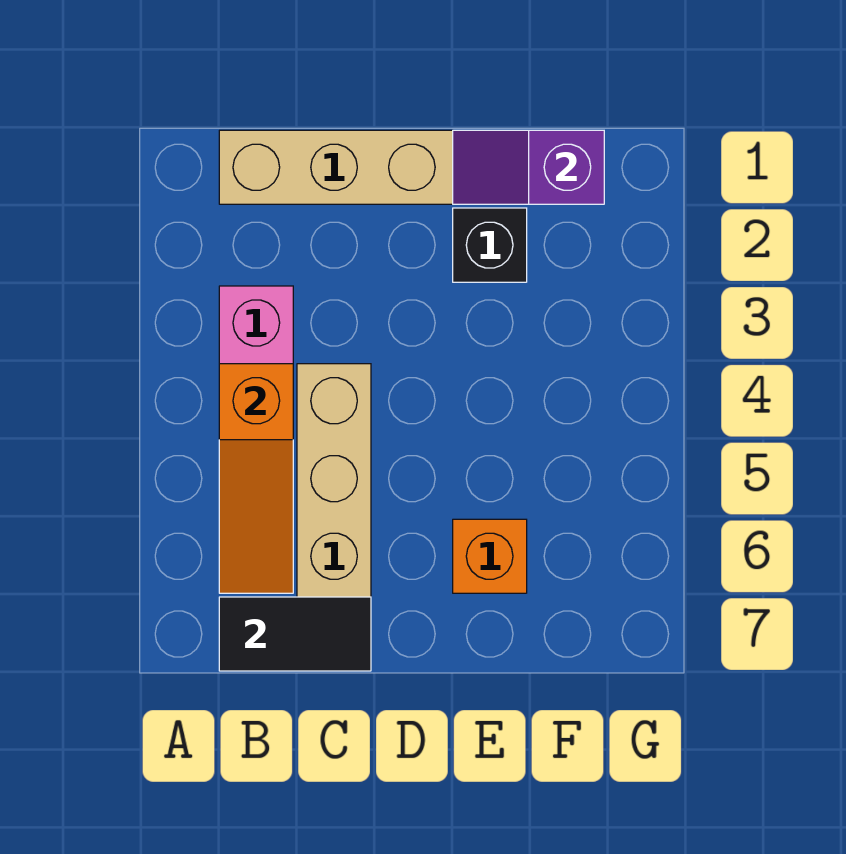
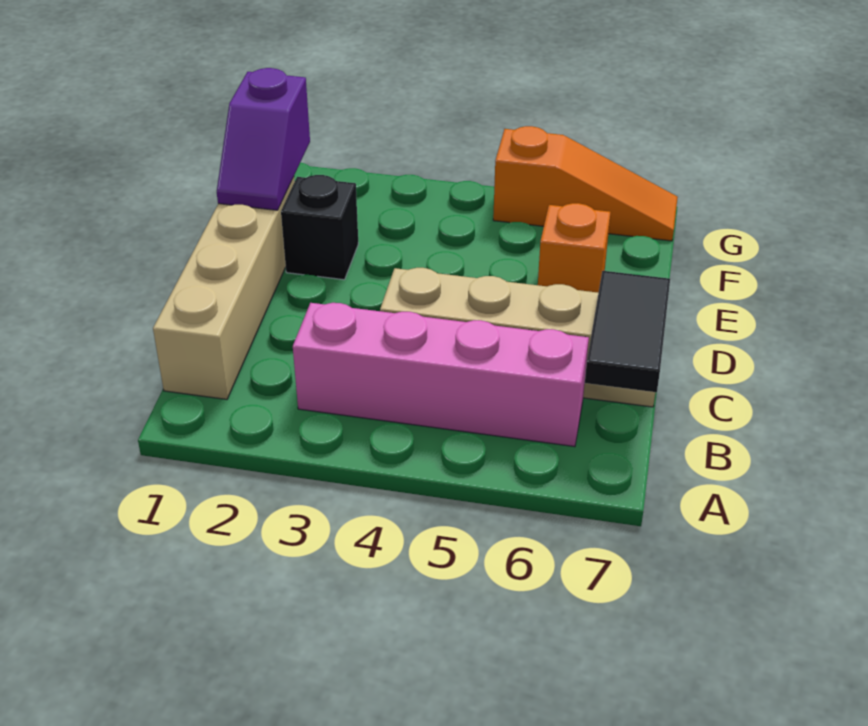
orange 1x3 slope [219,364,293,593] -> orange 1x3 slope moved to [493,126,678,241]

